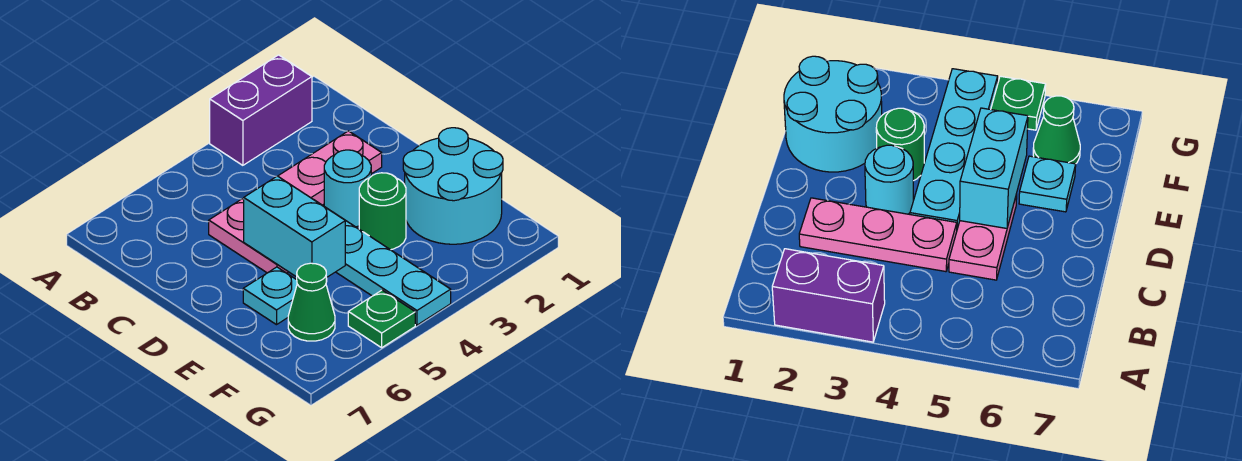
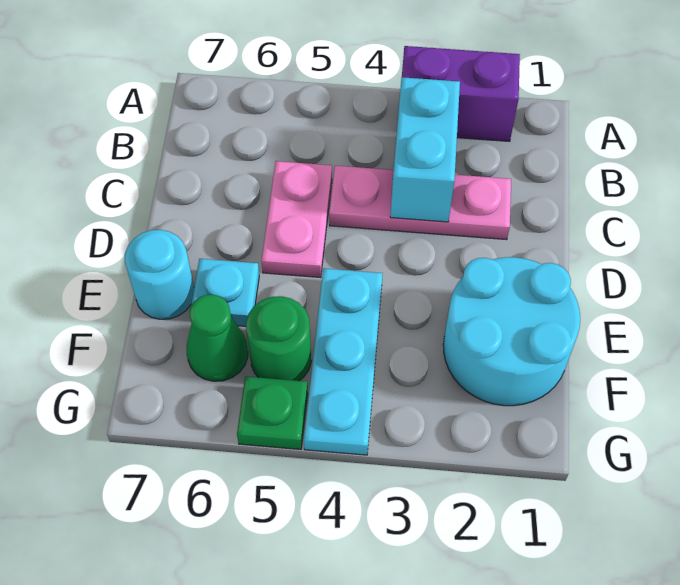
cyan 1x1 round brick [324,150,371,227] -> cyan 1x1 round brick moved to [125,230,194,319]
cyan 1x4 plate [322,205,451,325] -> cyan 1x3 plate [304,268,383,455]
cyan 1x2 brick [244,176,345,278] -> cyan 1x2 brick moved to [390,77,460,222]
green 1x1 round brick [359,173,406,250] -> green 1x1 round brick moved to [246,296,311,381]

